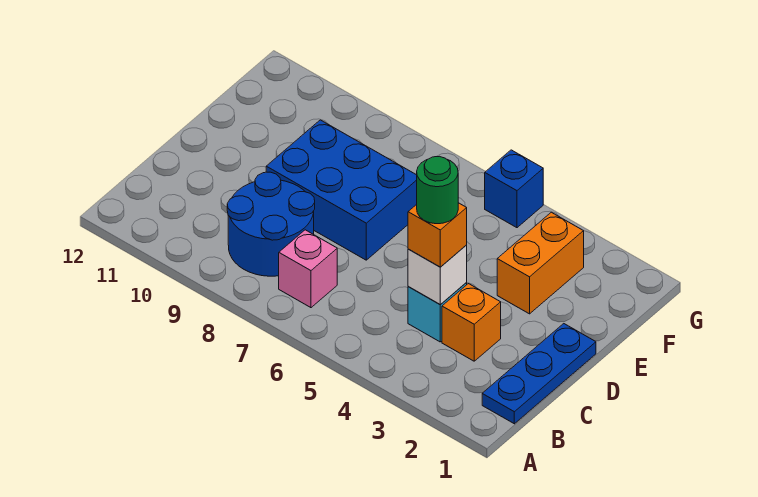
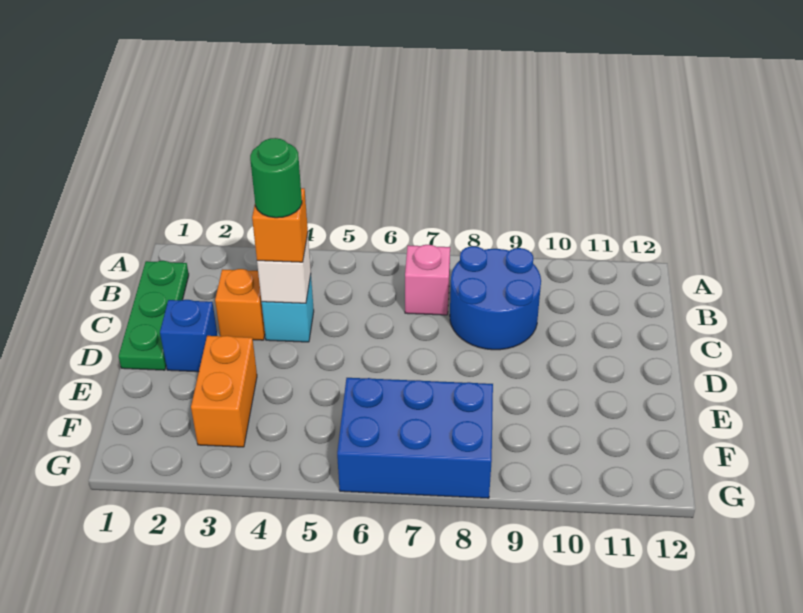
blue 1x3 plate [482,324,596,424] -> green 1x3 plate [119,261,189,370]
blue 2x3 brick [266,120,417,260] -> blue 2x3 brick moved to [337,378,493,498]
blue 1x1 brick [485,150,543,228] -> blue 1x1 brick moved to [160,300,217,372]

